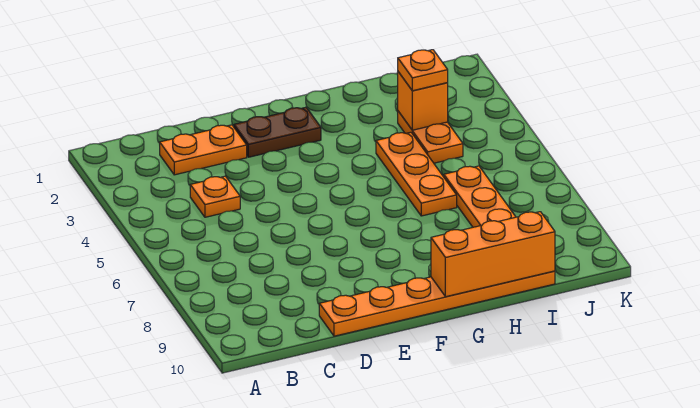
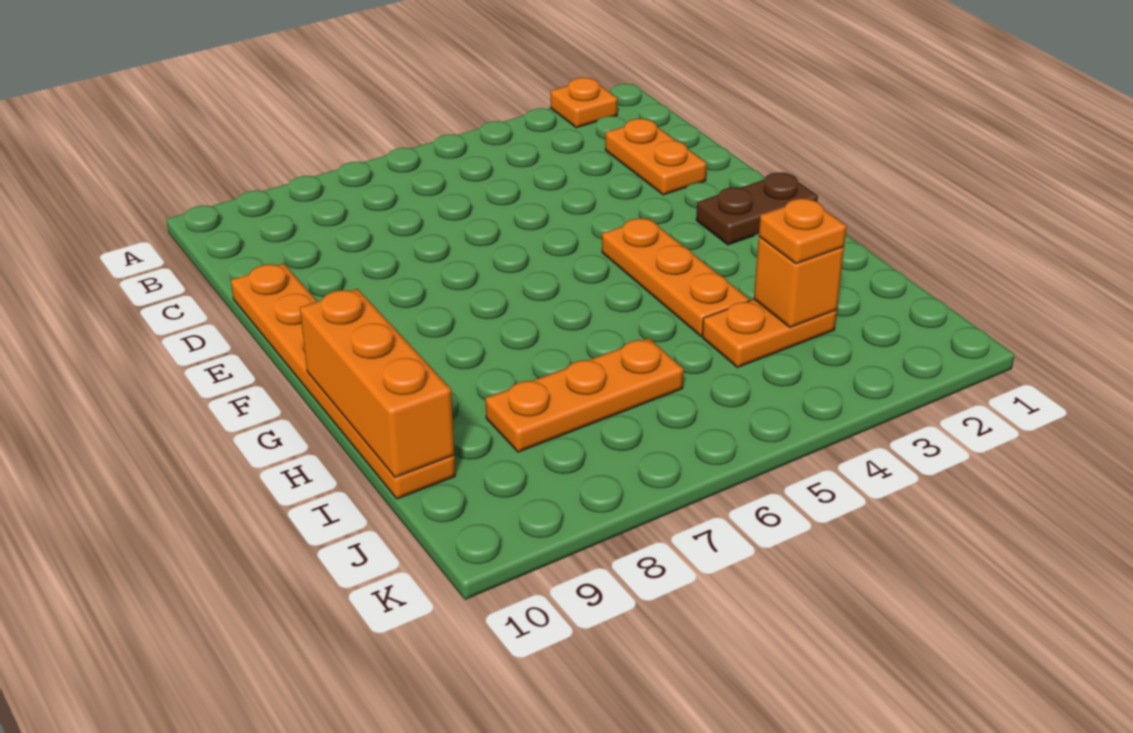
orange 1x1 plate [190,176,240,217] -> orange 1x1 plate moved to [551,78,618,128]
brown 1x2 plate [234,107,321,157] -> brown 1x2 plate turned to [696,172,818,245]
orange 1x3 plate [376,132,457,216] -> orange 1x3 plate turned to [602,218,750,336]

